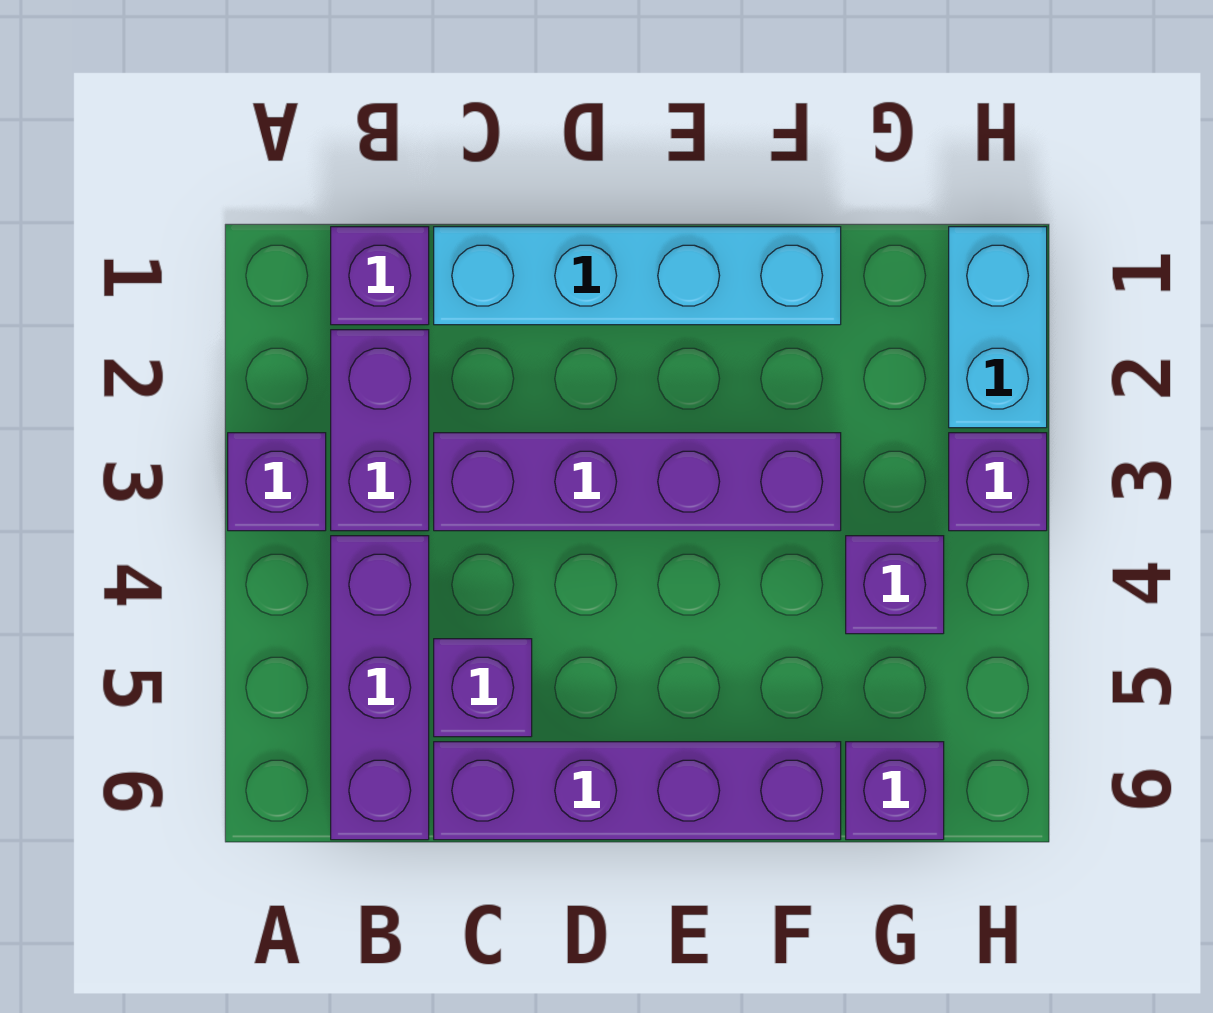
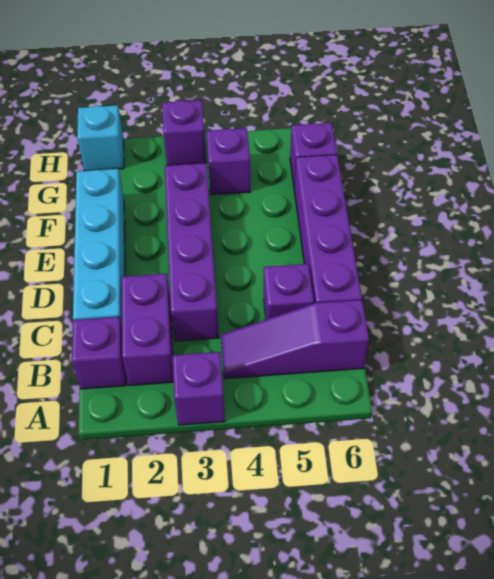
purple 1x2 brick [331,330,429,531] -> purple 1x2 brick turned to [122,274,174,386]
purple 1x3 brick [331,536,429,840] -> purple 1x3 slope [221,300,369,379]
cyan 1x2 brick [949,227,1047,428] -> cyan 1x1 brick [77,105,124,171]

